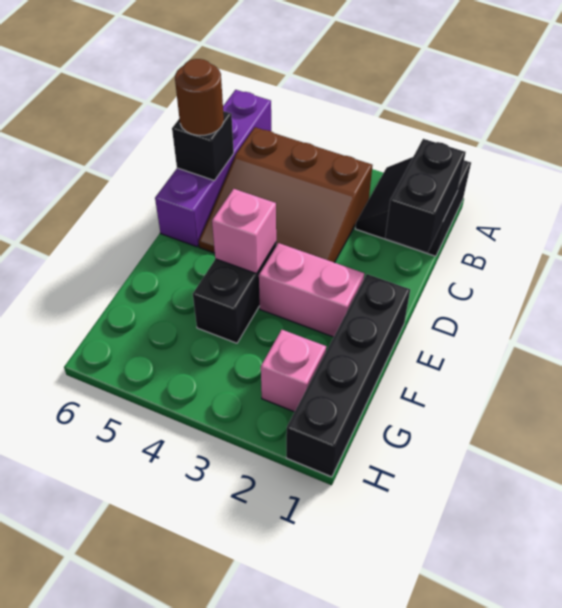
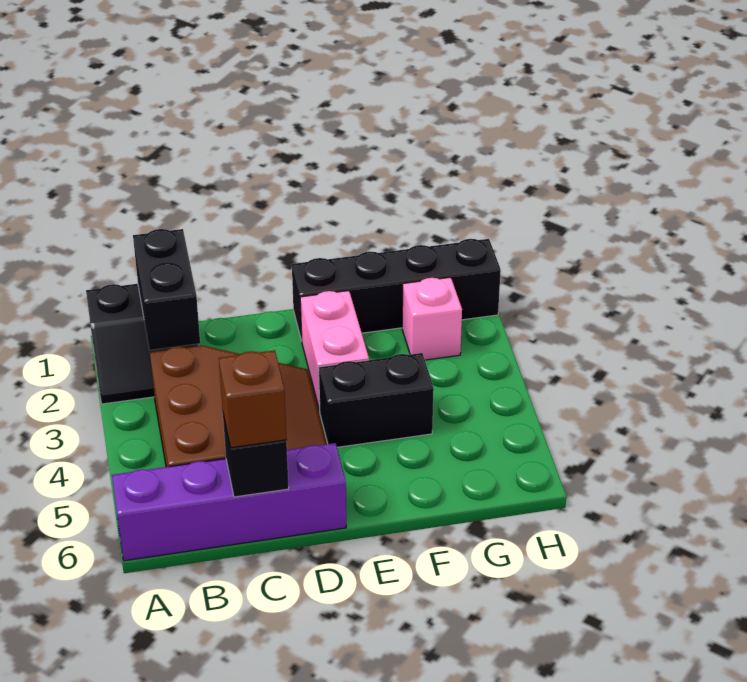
black 1x2 brick [385,139,466,253] -> black 1x2 brick turned to [133,229,200,350]
brown 1x1 round brick [175,59,224,135] -> brown 1x1 brick [219,350,287,448]
pink 1x1 brick [212,189,276,274] -> none

